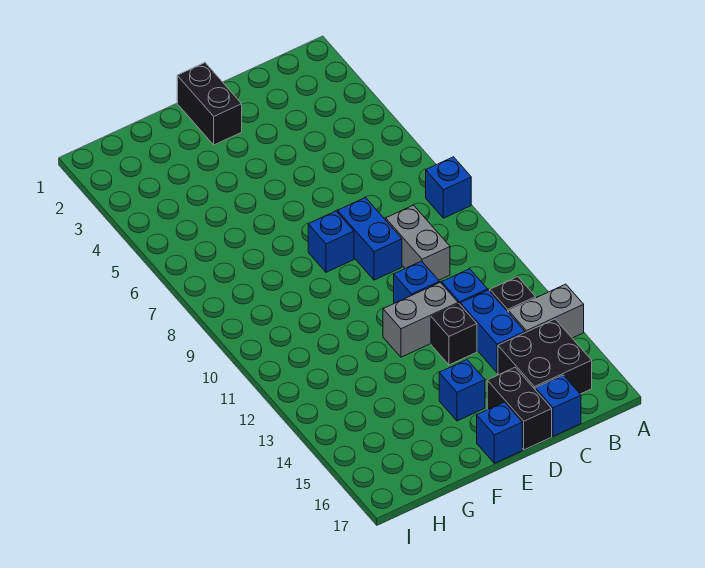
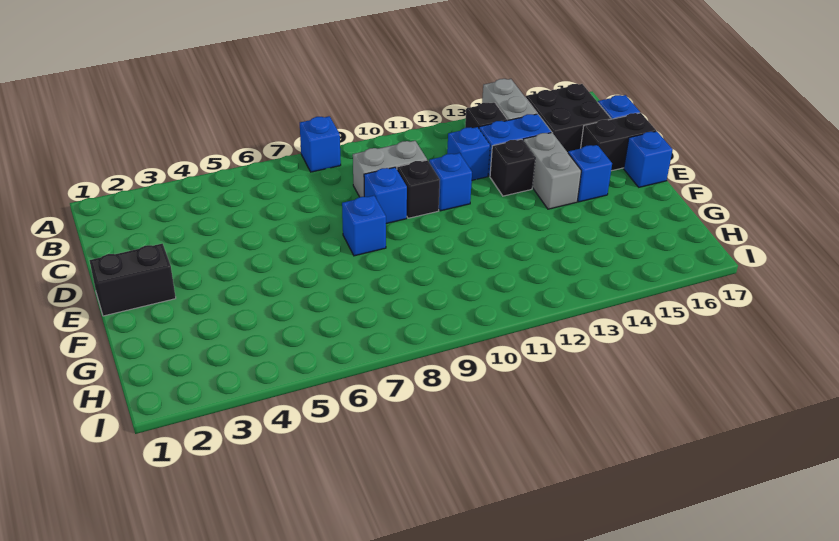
blue 1x2 brick [338,198,402,280] -> blue 1x1 brick [364,167,407,224]
none -> black 1x1 brick [397,160,440,218]
grey 1x2 brick [383,282,458,357] -> grey 1x2 brick moved to [523,133,581,209]

